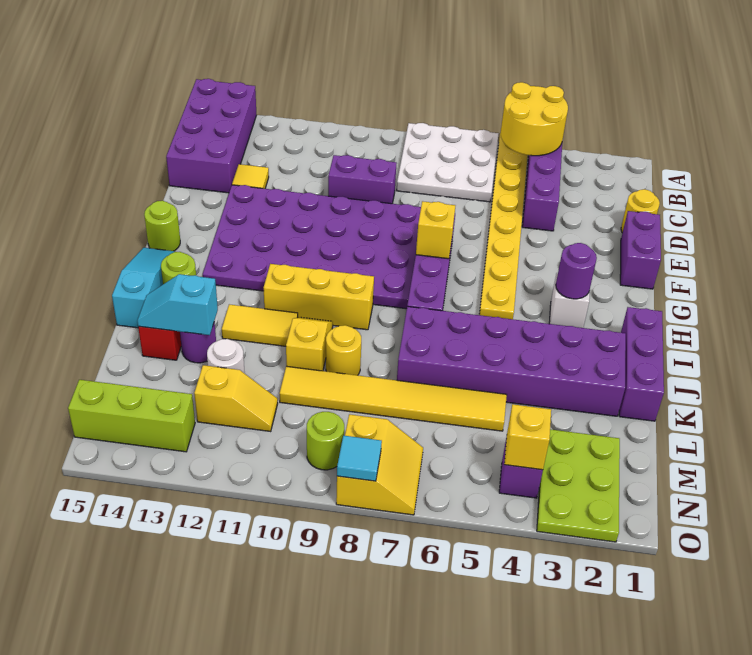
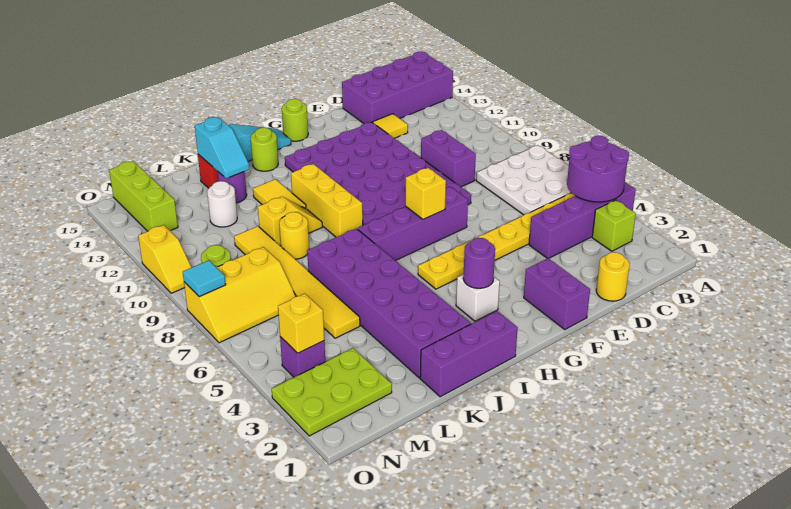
yellow 2x2 round brick [501,82,568,156] -> purple 2x2 round brick [567,136,629,202]
none -> lime 1x1 brick [592,200,636,251]
purple 1x2 brick [620,211,661,289] -> purple 1x2 brick turned to [524,258,590,329]
cyan 1x2 slope [137,274,218,335] -> cyan 1x2 slope turned to [195,117,249,179]
yellow 1x2 slope [194,365,278,431] -> yellow 1x2 slope moved to [138,225,192,293]
yellow 2x2 slope [336,414,423,515] -> yellow 2x3 slope [184,247,296,343]

